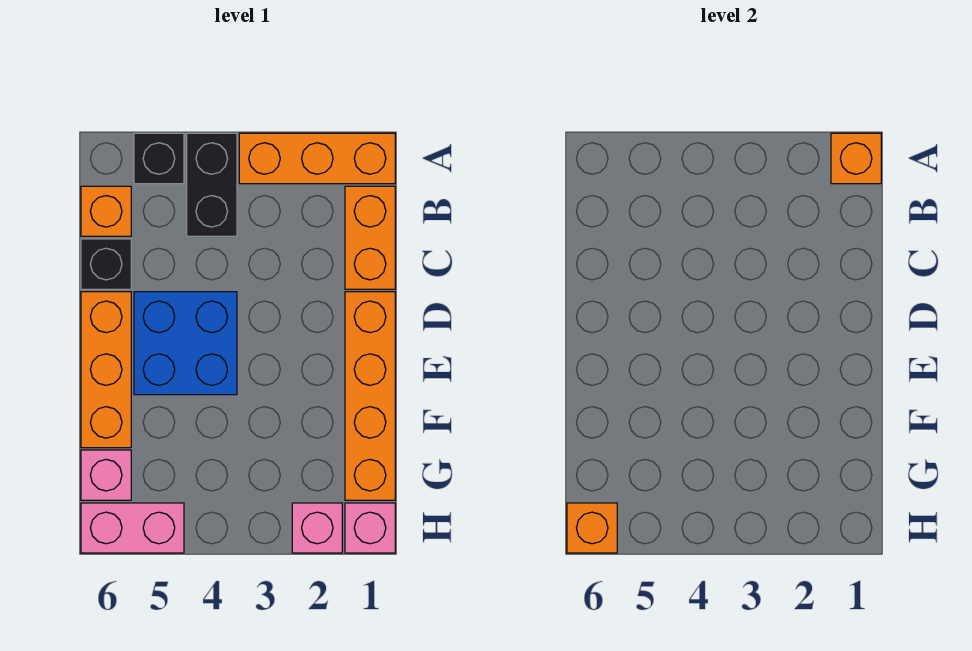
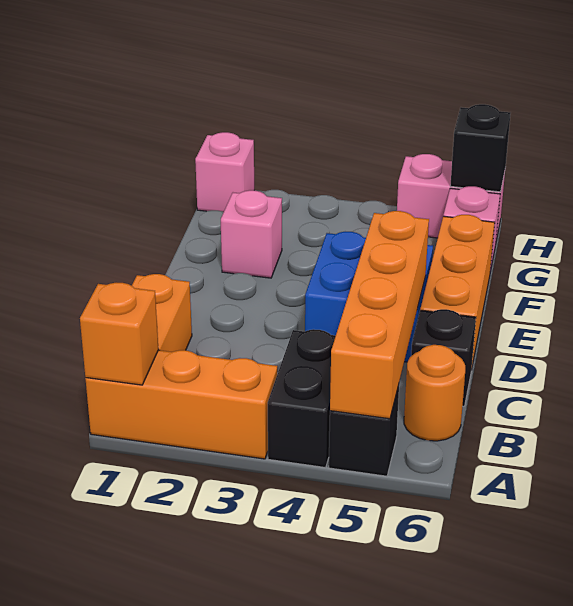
orange 1x1 brick [81,186,131,236] -> orange 1x1 round brick [404,345,465,441]
orange 1x4 brick [345,292,395,500] -> orange 1x4 brick moved to [330,211,429,419]
pink 1x1 brick [292,503,342,553] -> pink 1x1 brick moved to [221,190,282,278]
orange 1x1 brick [567,503,617,553] -> black 1x1 brick [450,104,510,192]

